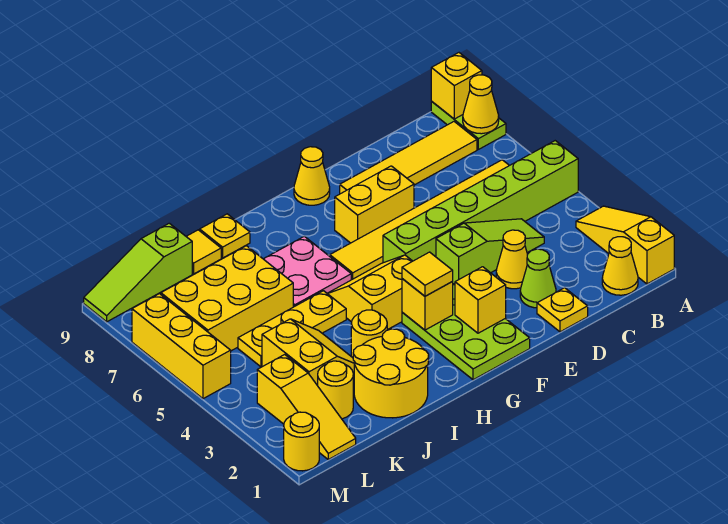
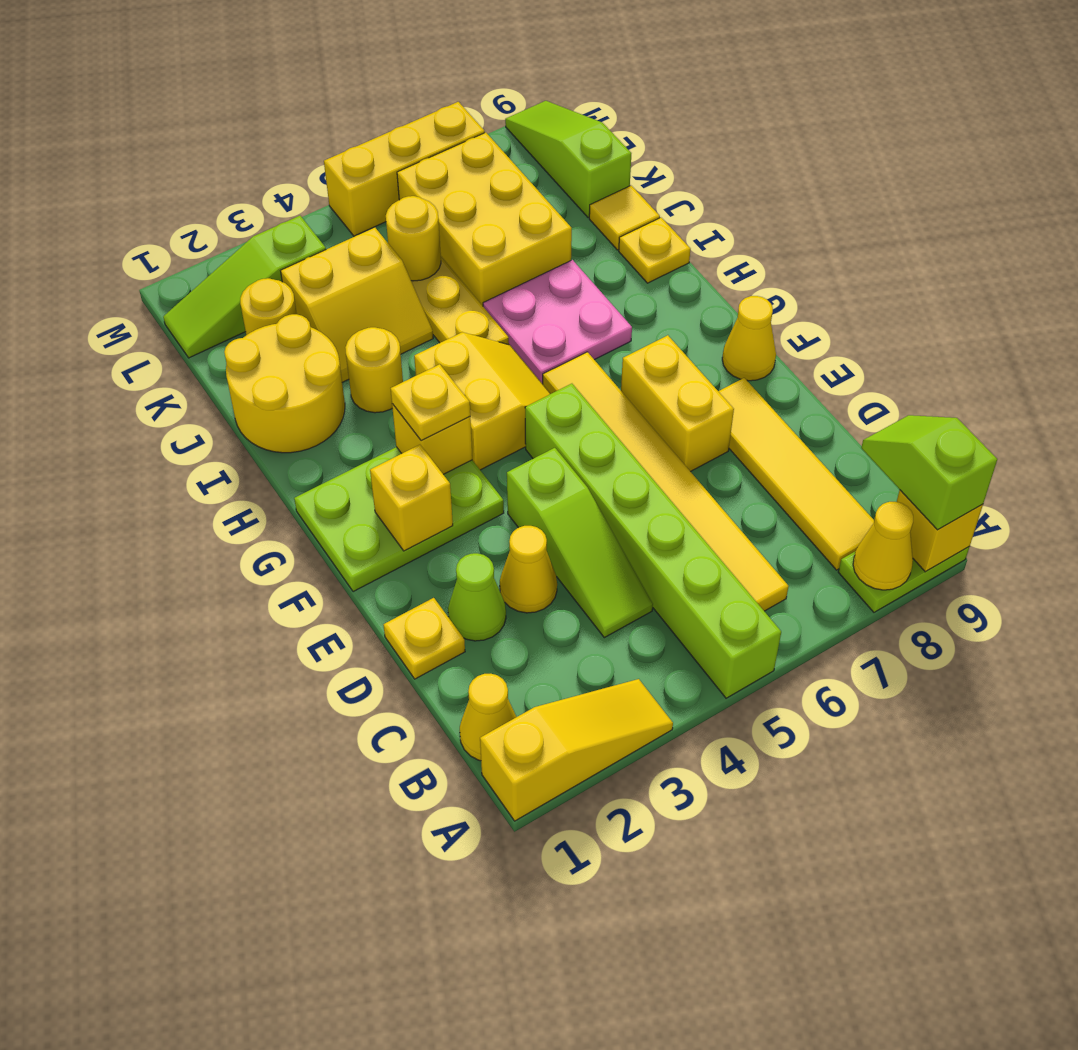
none -> lime 1x2 slope [861,415,997,530]
yellow 1x1 tile [402,252,453,296] -> yellow 1x1 plate [391,364,470,441]
yellow 1x3 slope [257,355,356,459] -> lime 1x3 slope [163,216,326,358]
yellow 1x1 round brick [284,412,319,471] -> yellow 1x1 round brick moved to [386,196,441,281]

